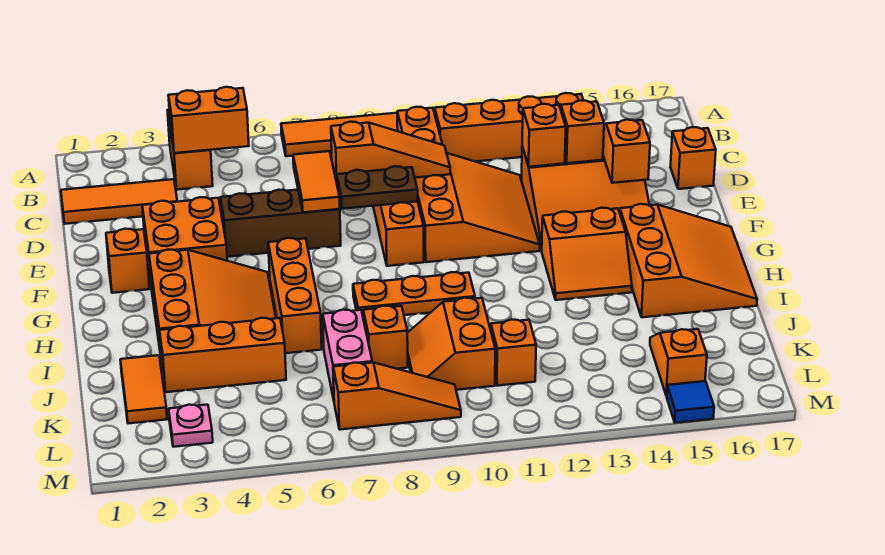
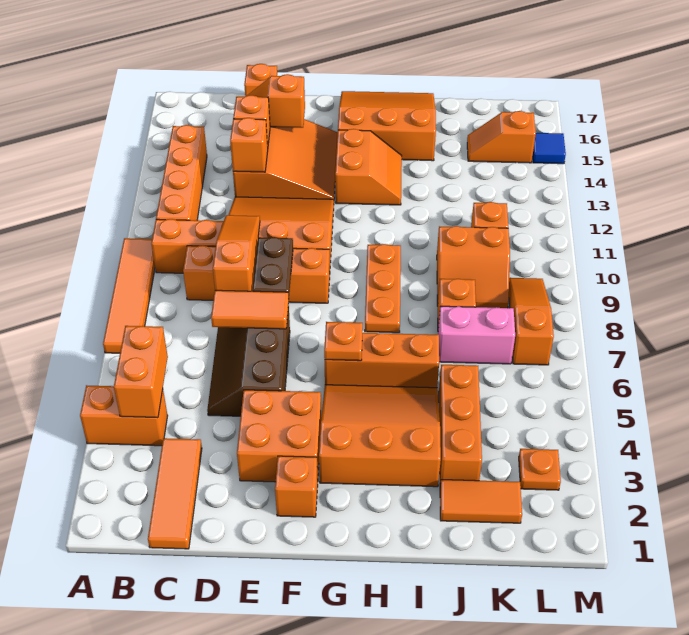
none -> orange 1x1 plate [324,322,363,361]
pink 1x1 plate [169,405,213,447] -> orange 1x1 plate [519,449,561,490]

